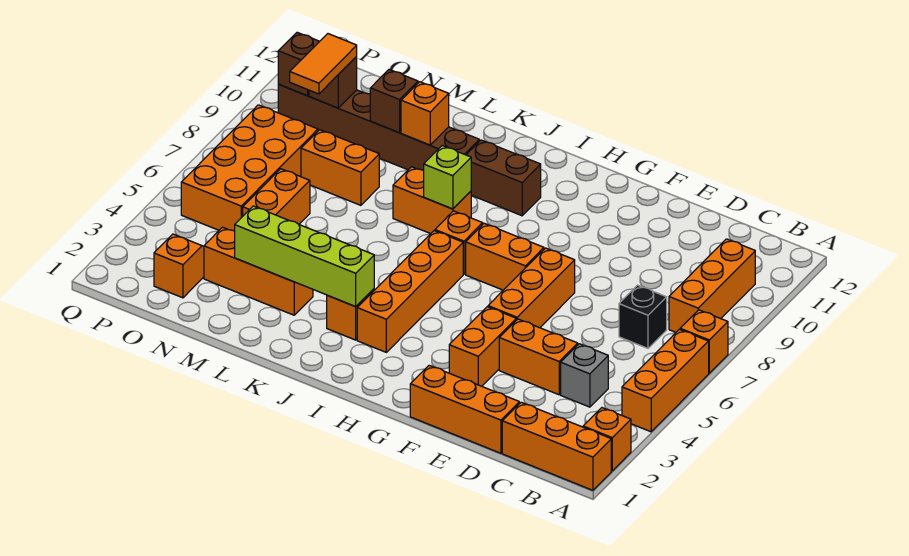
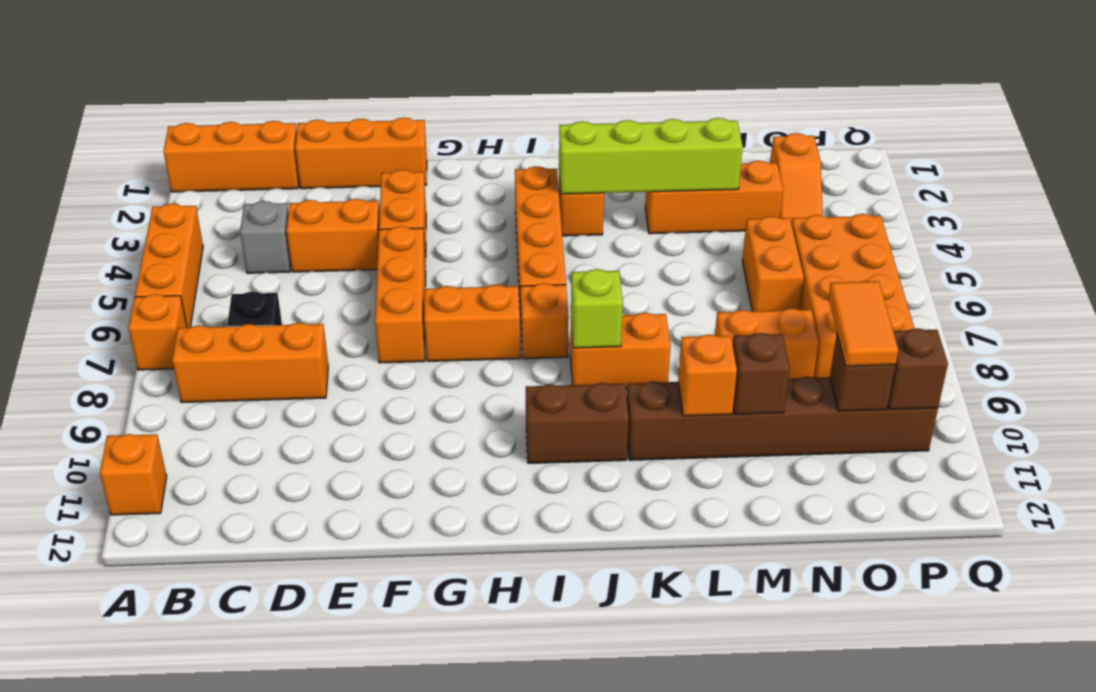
orange 1x1 brick [583,408,631,471] -> orange 1x1 brick moved to [100,434,167,515]
orange 1x3 brick [669,239,755,332] -> orange 1x3 brick turned to [172,323,328,403]

